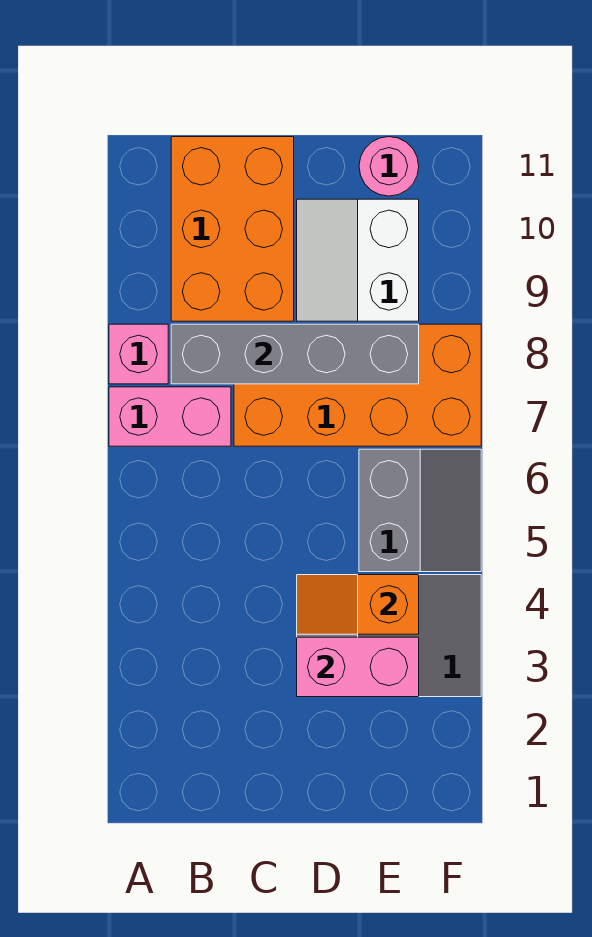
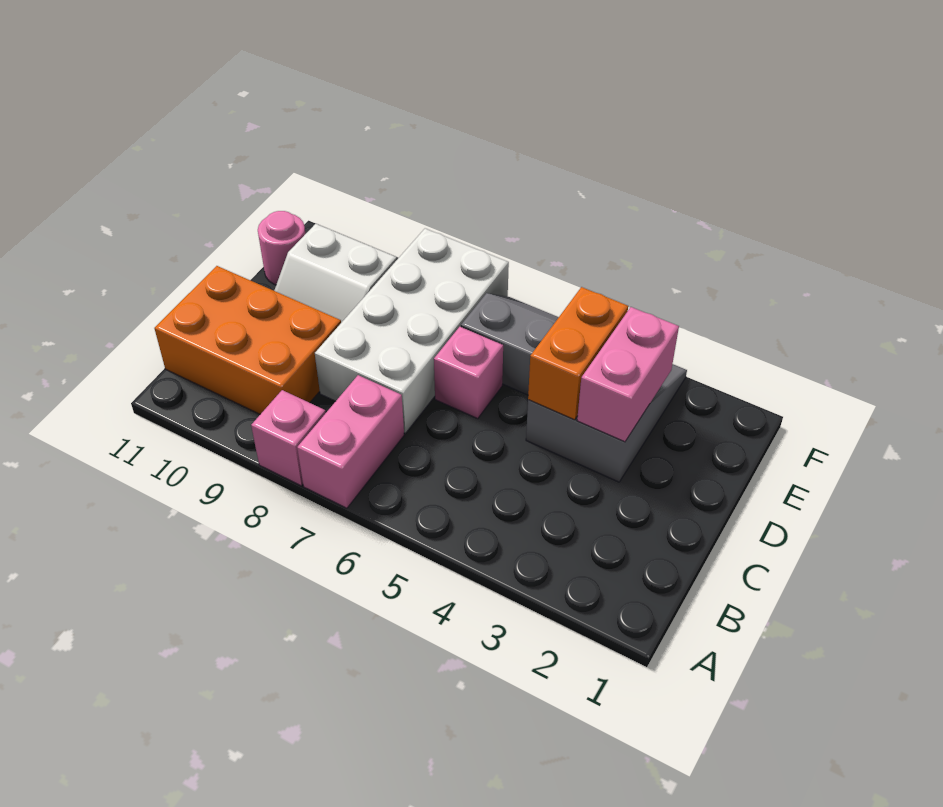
grey 1x4 brick [171,324,419,384] -> none
orange 2x4 brick [234,324,481,446] -> white 2x4 brick [315,228,509,433]
orange 1x2 slope [297,575,419,634] -> orange 1x2 brick [528,287,628,420]
none -> pink 1x1 brick [434,327,503,419]

